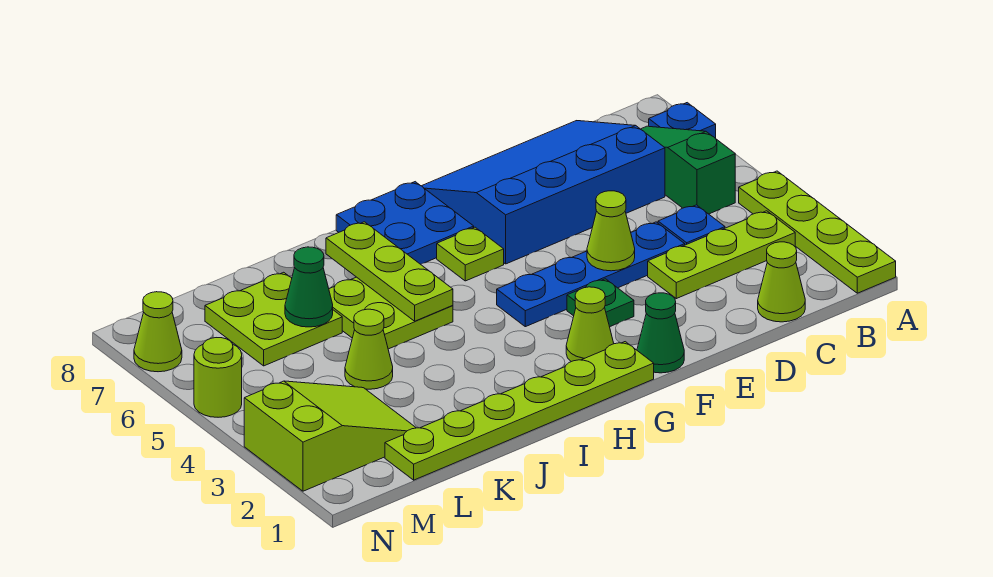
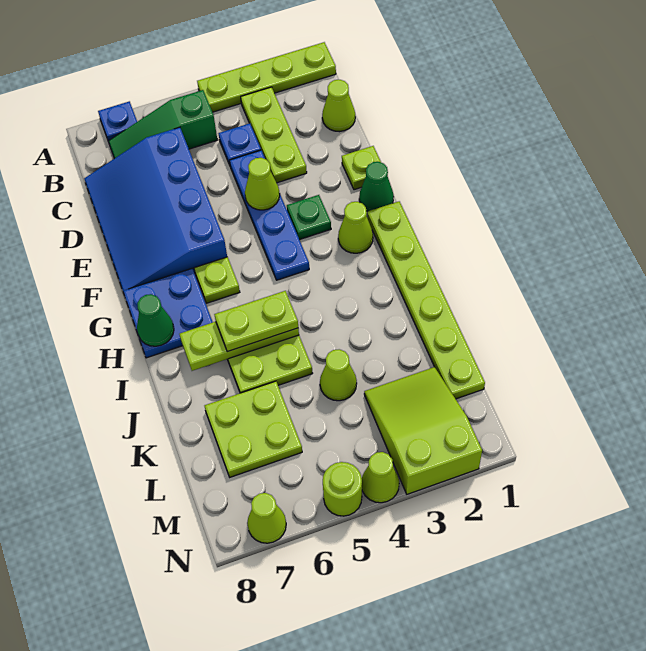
none -> lime 1x1 plate [342,146,381,190]
none -> lime 1x2 plate [214,291,298,352]
green 1x1 cone [285,247,333,327] -> green 1x1 cone moved to [137,294,174,346]
none -> lime 1x1 cone [362,452,399,503]

